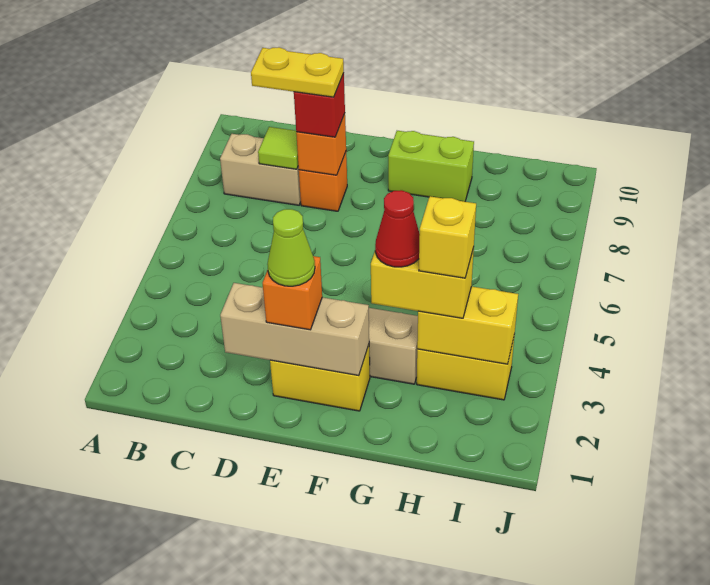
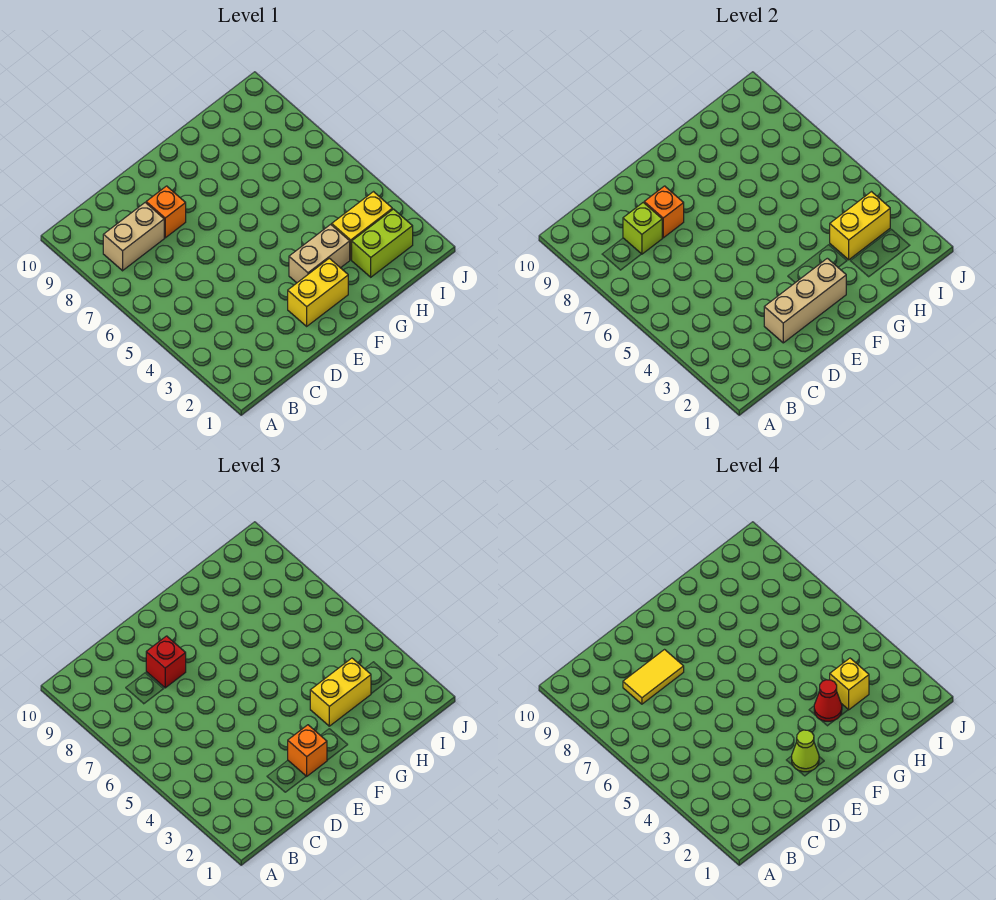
lime 1x1 tile [258,127,298,169] -> lime 1x1 brick [623,203,662,254]
yellow 1x2 plate [251,47,344,97] -> yellow 1x2 tile [623,650,684,704]
lime 1x2 brick [388,131,474,202] -> lime 1x2 brick moved to [352,209,413,277]

